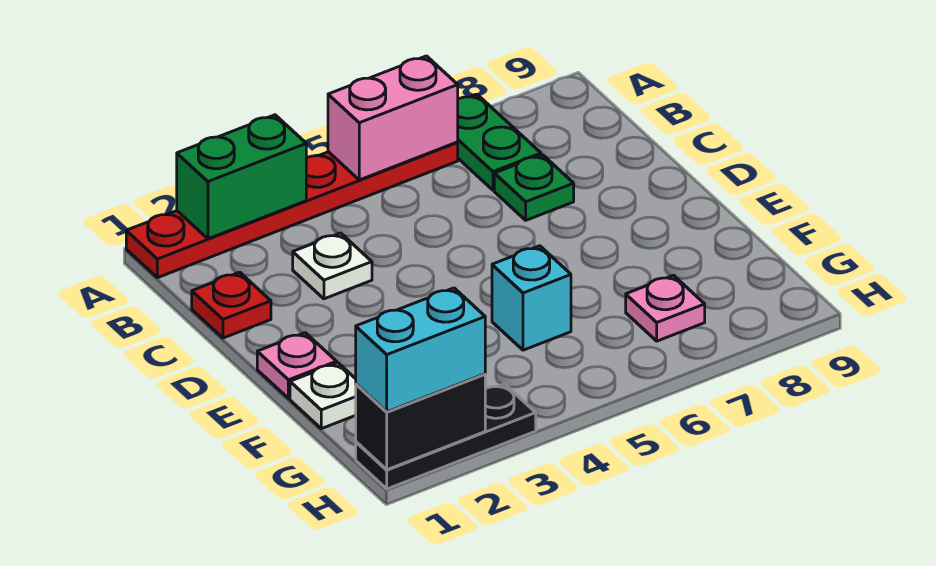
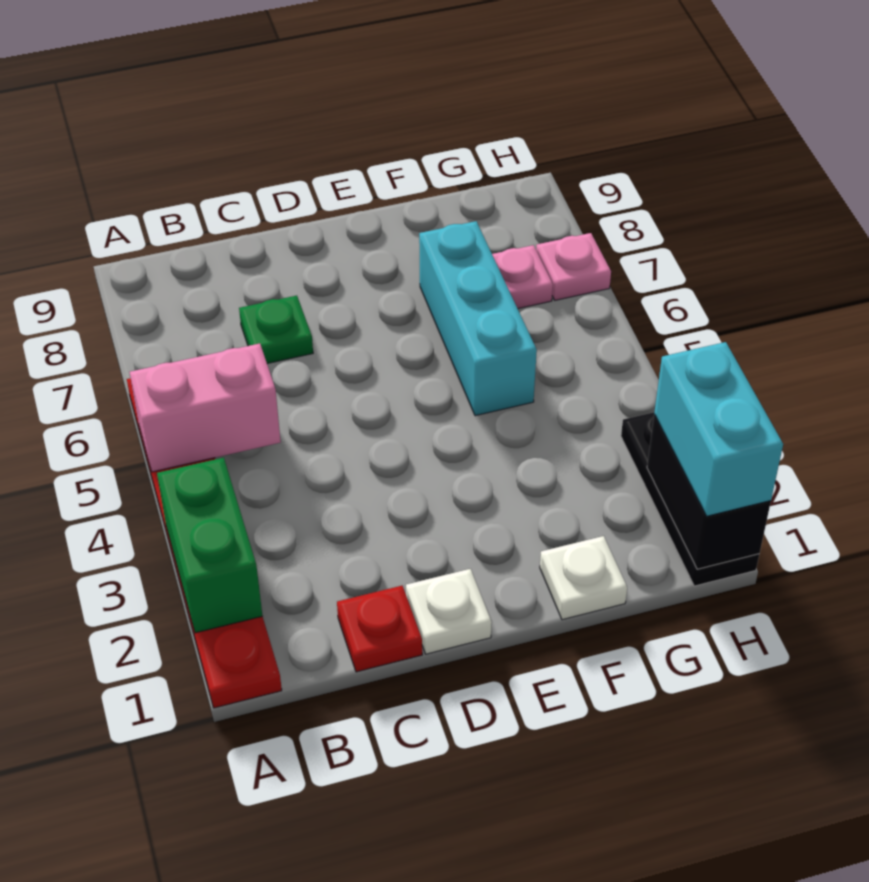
pink 1x2 brick [328,56,458,180] -> pink 1x2 brick turned to [130,343,281,472]
green 1x2 plate [457,94,541,190] -> none
white 1x1 plate [293,233,372,299] -> white 1x1 plate moved to [406,569,492,654]
pink 1x1 plate [257,333,337,398] -> pink 1x1 plate moved to [536,233,611,300]
cyan 1x1 brick [492,246,571,350] -> cyan 1x3 brick [419,221,537,416]

